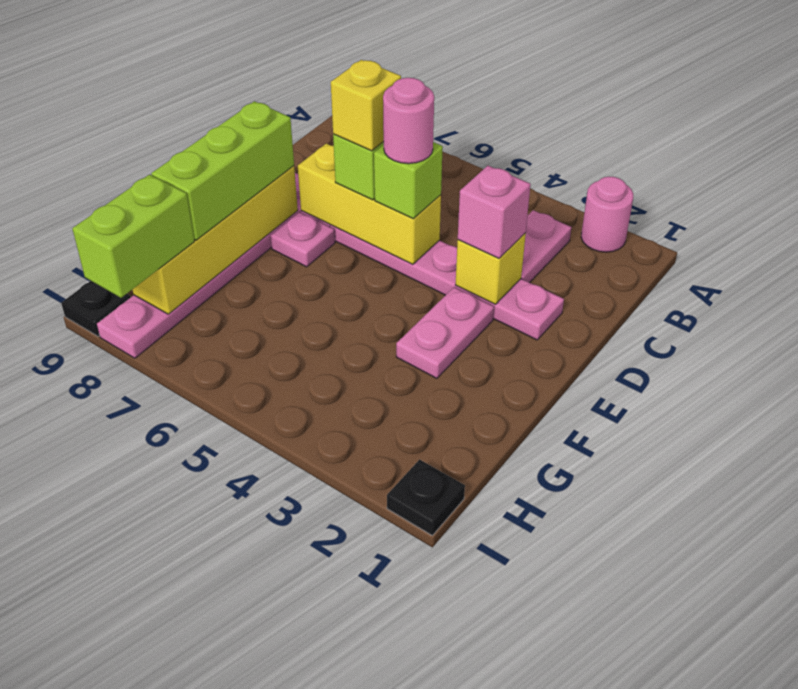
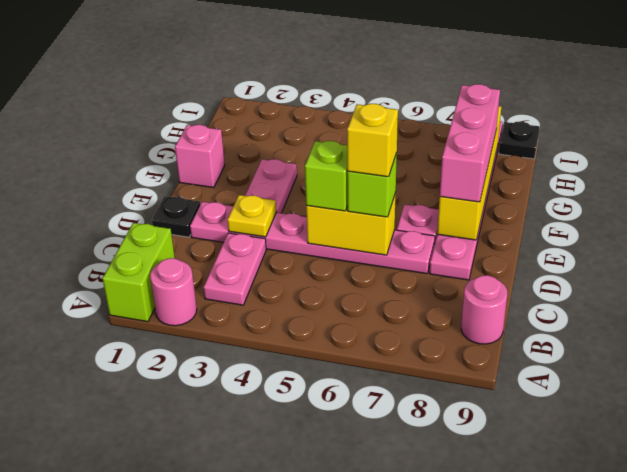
yellow 1x1 brick [456,233,526,304] -> yellow 1x1 plate [228,195,276,237]
pink 1x1 brick [458,166,531,258] -> pink 1x1 brick moved to [175,125,225,188]
yellow 1x3 brick [298,143,441,265] -> yellow 1x2 brick [306,193,396,255]
pink 1x1 round brick [383,78,434,164] -> pink 1x1 round brick moved to [461,275,507,344]
lime 1x3 brick [151,101,294,240] -> pink 1x3 brick [440,84,500,202]
lime 1x2 brick [72,175,194,298] -> lime 1x2 brick moved to [103,223,175,322]
black 1x1 plate [387,460,465,535] -> black 1x1 plate moved to [152,196,200,237]

